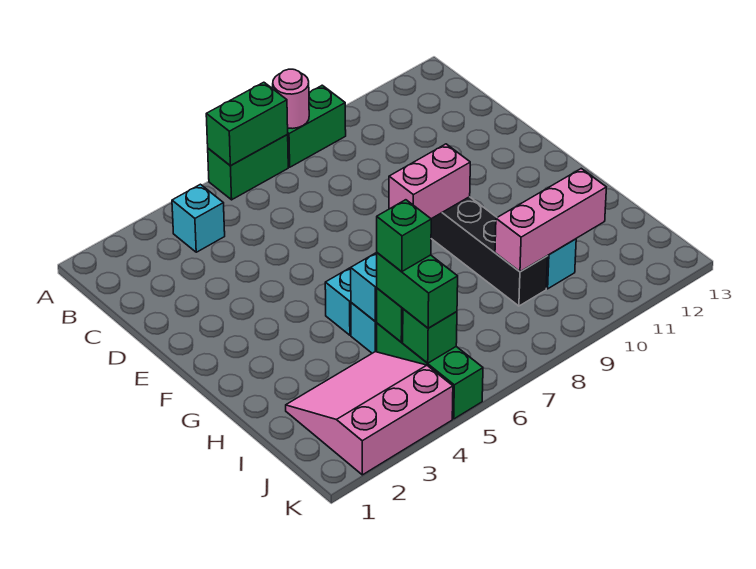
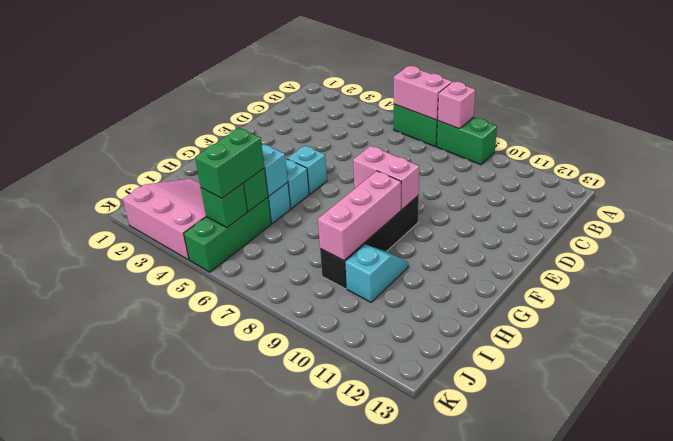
green 1x2 brick [206,82,288,166] -> pink 1x2 brick [394,66,452,120]
pink 1x1 round brick [273,69,309,129] -> pink 1x1 brick [437,82,475,129]
cyan 1x1 brick [172,184,225,252] -> cyan 1x1 brick moved to [287,146,327,194]
green 1x1 brick [377,200,431,272] -> none
pink 1x3 brick [495,169,606,272] -> pink 1x3 brick turned to [318,171,401,261]

